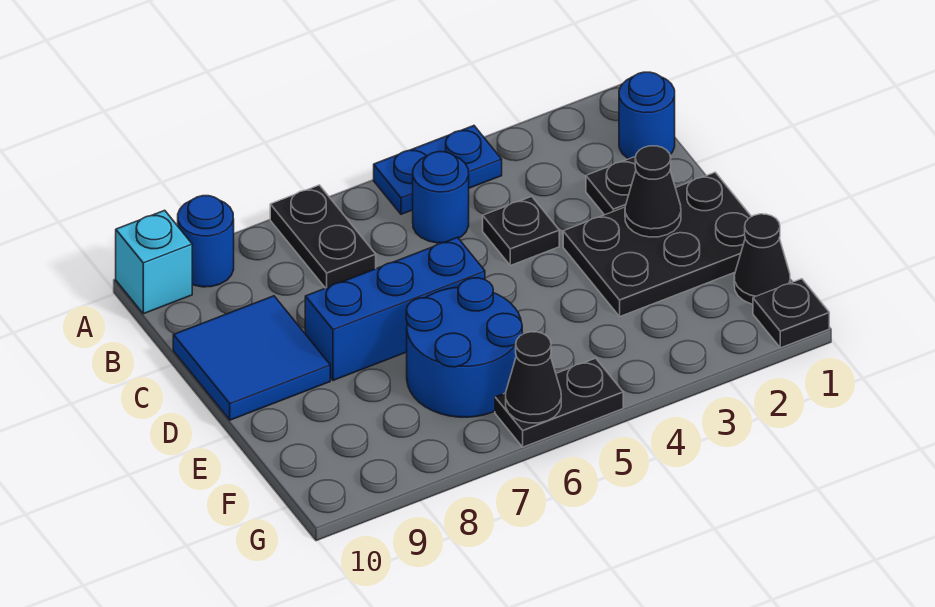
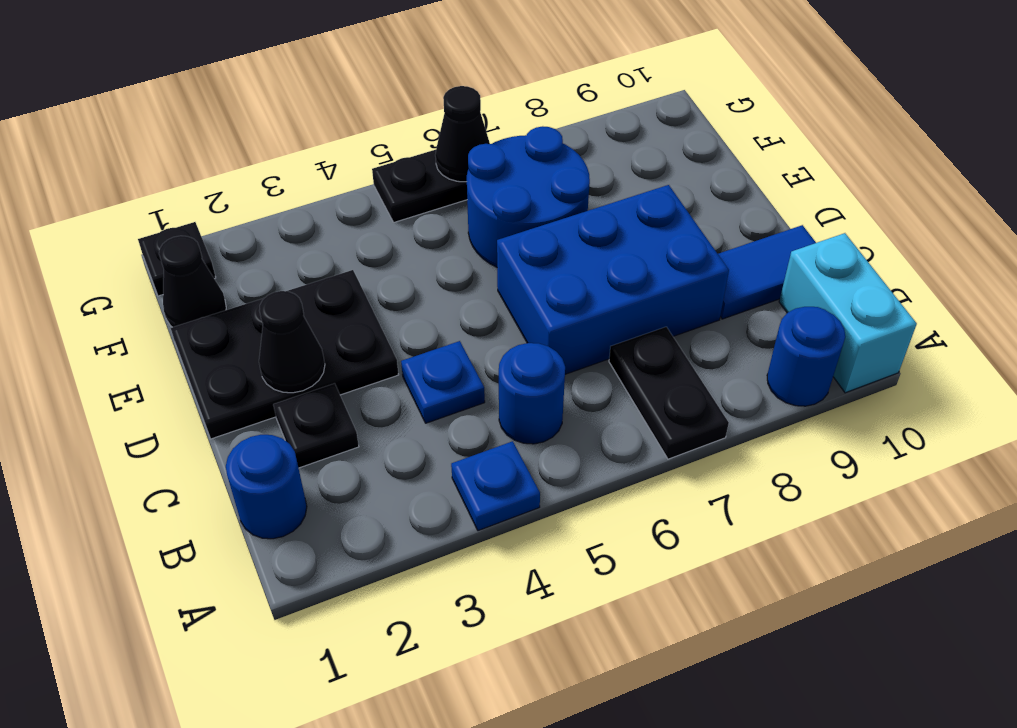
blue 1x2 plate [374,126,502,214] -> blue 1x1 plate [451,441,540,531]
cyan 1x1 brick [116,210,192,314] -> cyan 1x2 brick [779,233,917,393]
black 1x1 plate [483,196,559,265] -> blue 1x1 plate [401,341,485,423]
blue 2x2 tile [173,296,330,420] -> blue 1x2 tile [718,225,816,319]
blue 1x3 brick [305,237,485,380] -> blue 2x3 brick [497,185,729,374]

